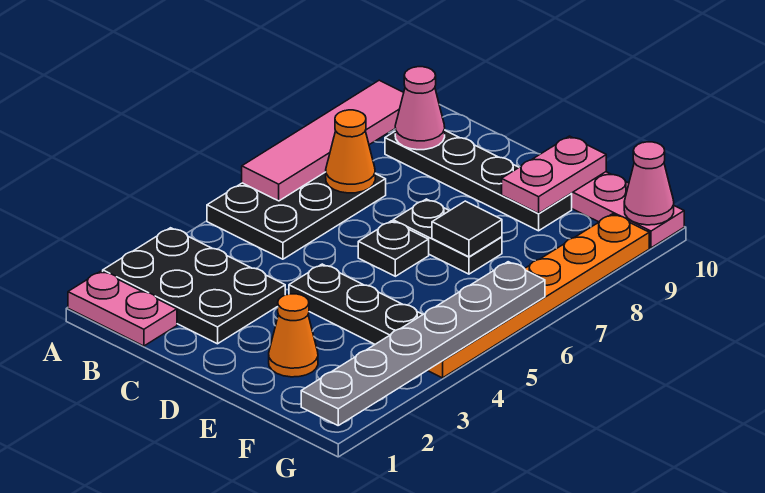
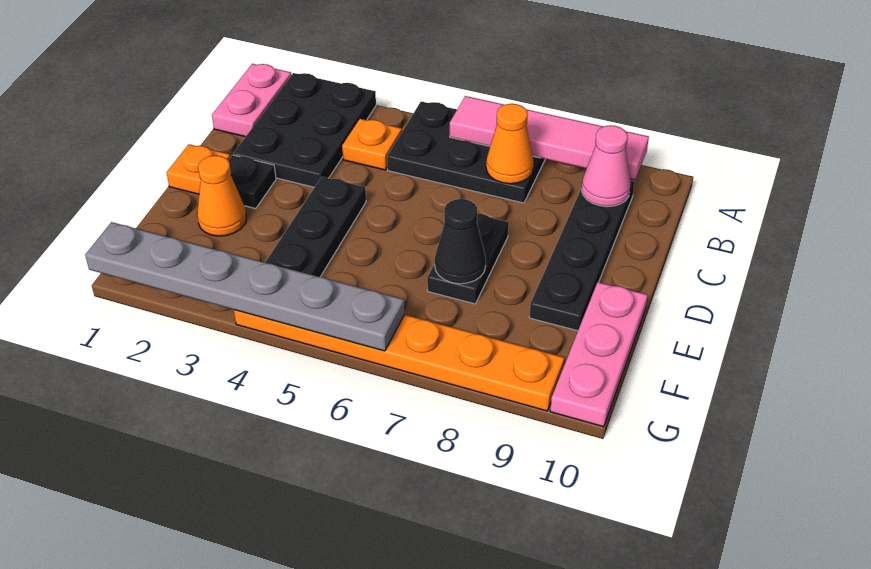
none -> orange 1x1 plate [342,119,402,170]
none -> orange 1x1 plate [167,144,230,194]
black 1x1 plate [358,221,429,276] -> black 1x1 plate moved to [228,155,276,209]
black 1x1 tile [432,201,502,257] -> black 1x1 cone [435,199,486,284]
pink 1x2 plate [502,136,606,213] -> none
pink 1x1 cone [624,142,674,225] -> none

